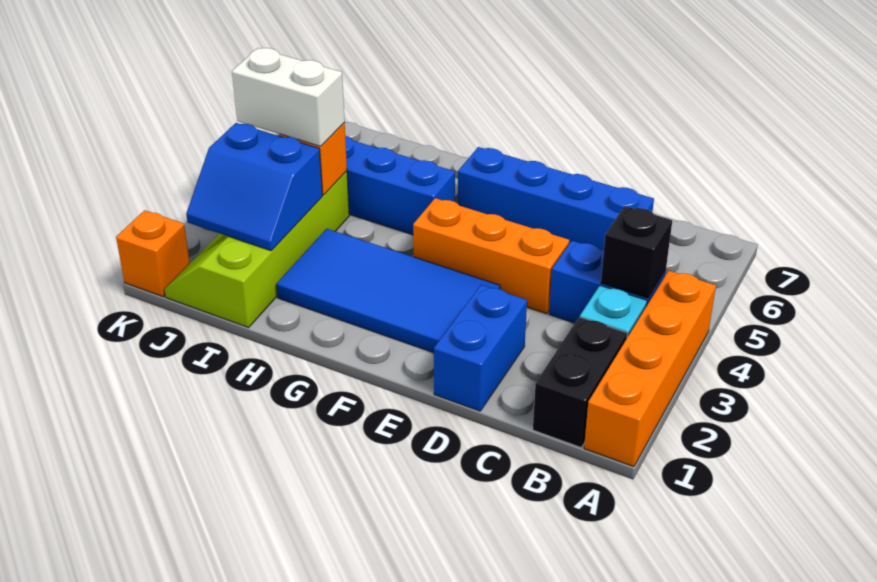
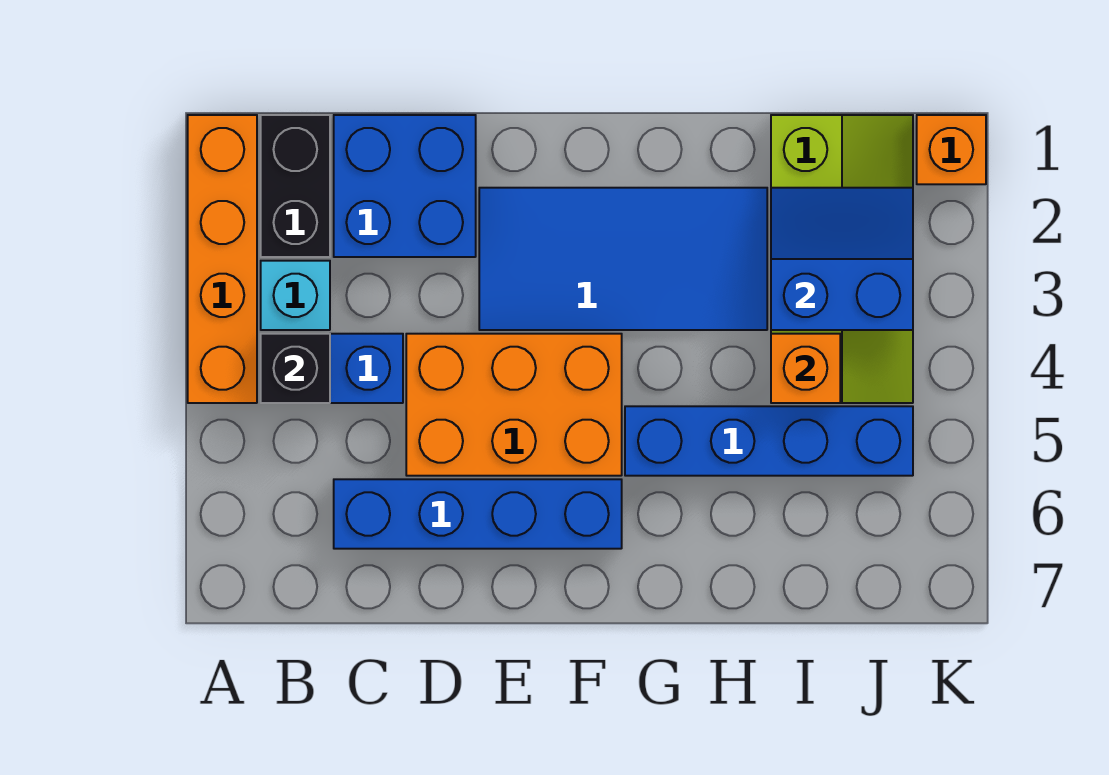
blue 1x2 brick [434,285,527,411] -> blue 2x2 brick [334,115,476,257]
orange 1x3 brick [413,198,569,314] -> orange 2x3 brick [406,334,622,476]
white 1x2 brick [232,48,345,146] -> none

